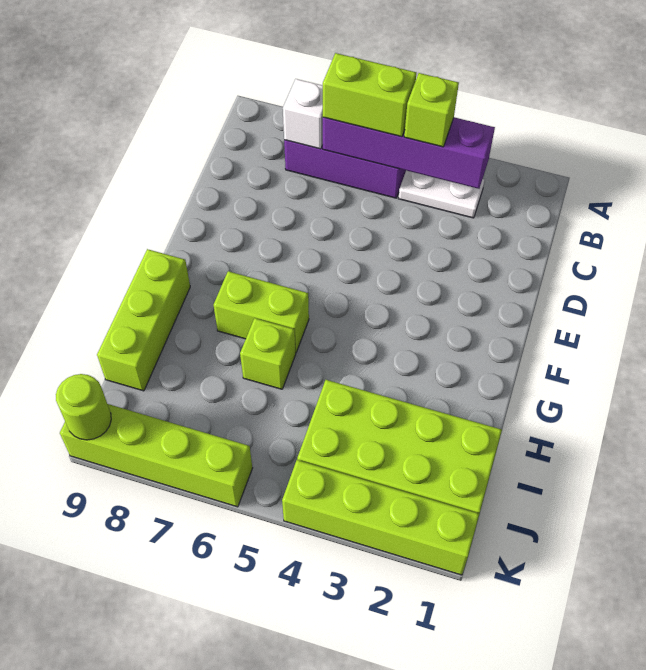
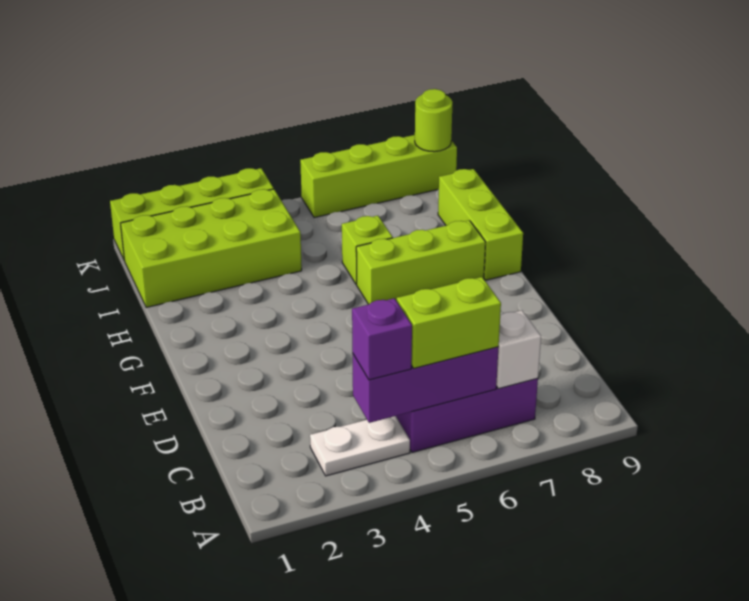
purple 1x4 brick [323,117,495,189] -> purple 1x3 brick [353,347,499,423]
lime 1x1 brick [404,73,459,147] -> purple 1x1 brick [352,298,412,380]
lime 1x2 brick [214,271,309,353] -> lime 1x3 brick [356,220,485,304]

